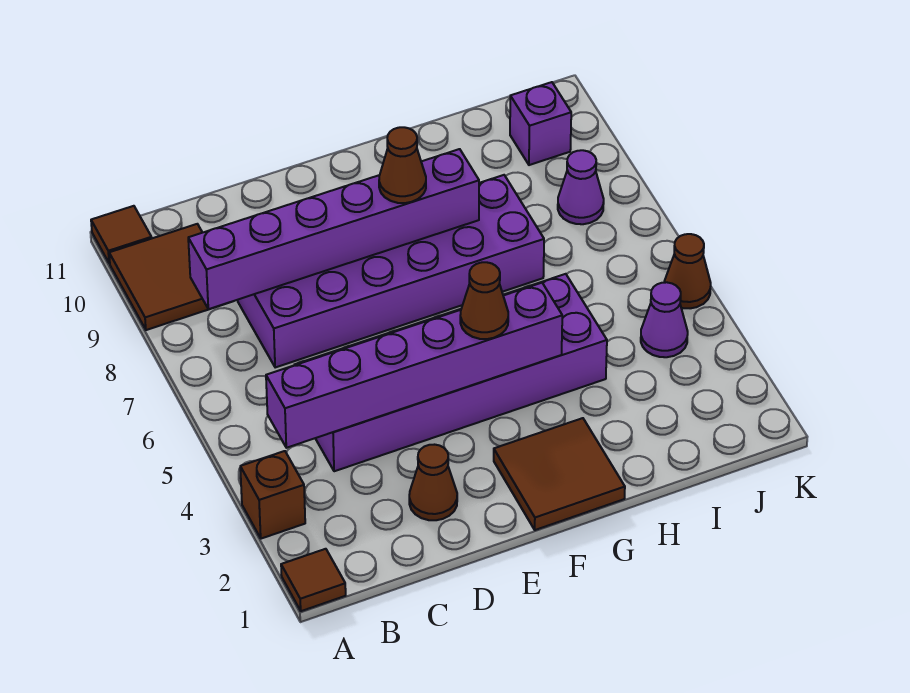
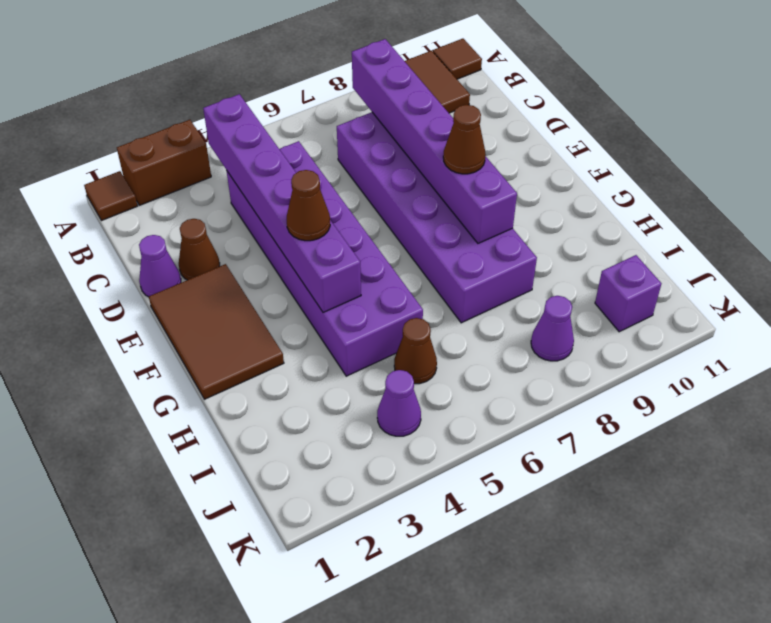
brown 1x1 brick [240,451,305,539] -> brown 1x2 brick [117,120,211,205]
none -> purple 1x1 cone [139,235,181,297]
brown 2x2 tile [494,418,625,530] -> brown 2x3 tile [149,264,284,399]
brown 1x1 cone [664,234,711,308] -> brown 1x1 cone moved to [394,318,437,384]

